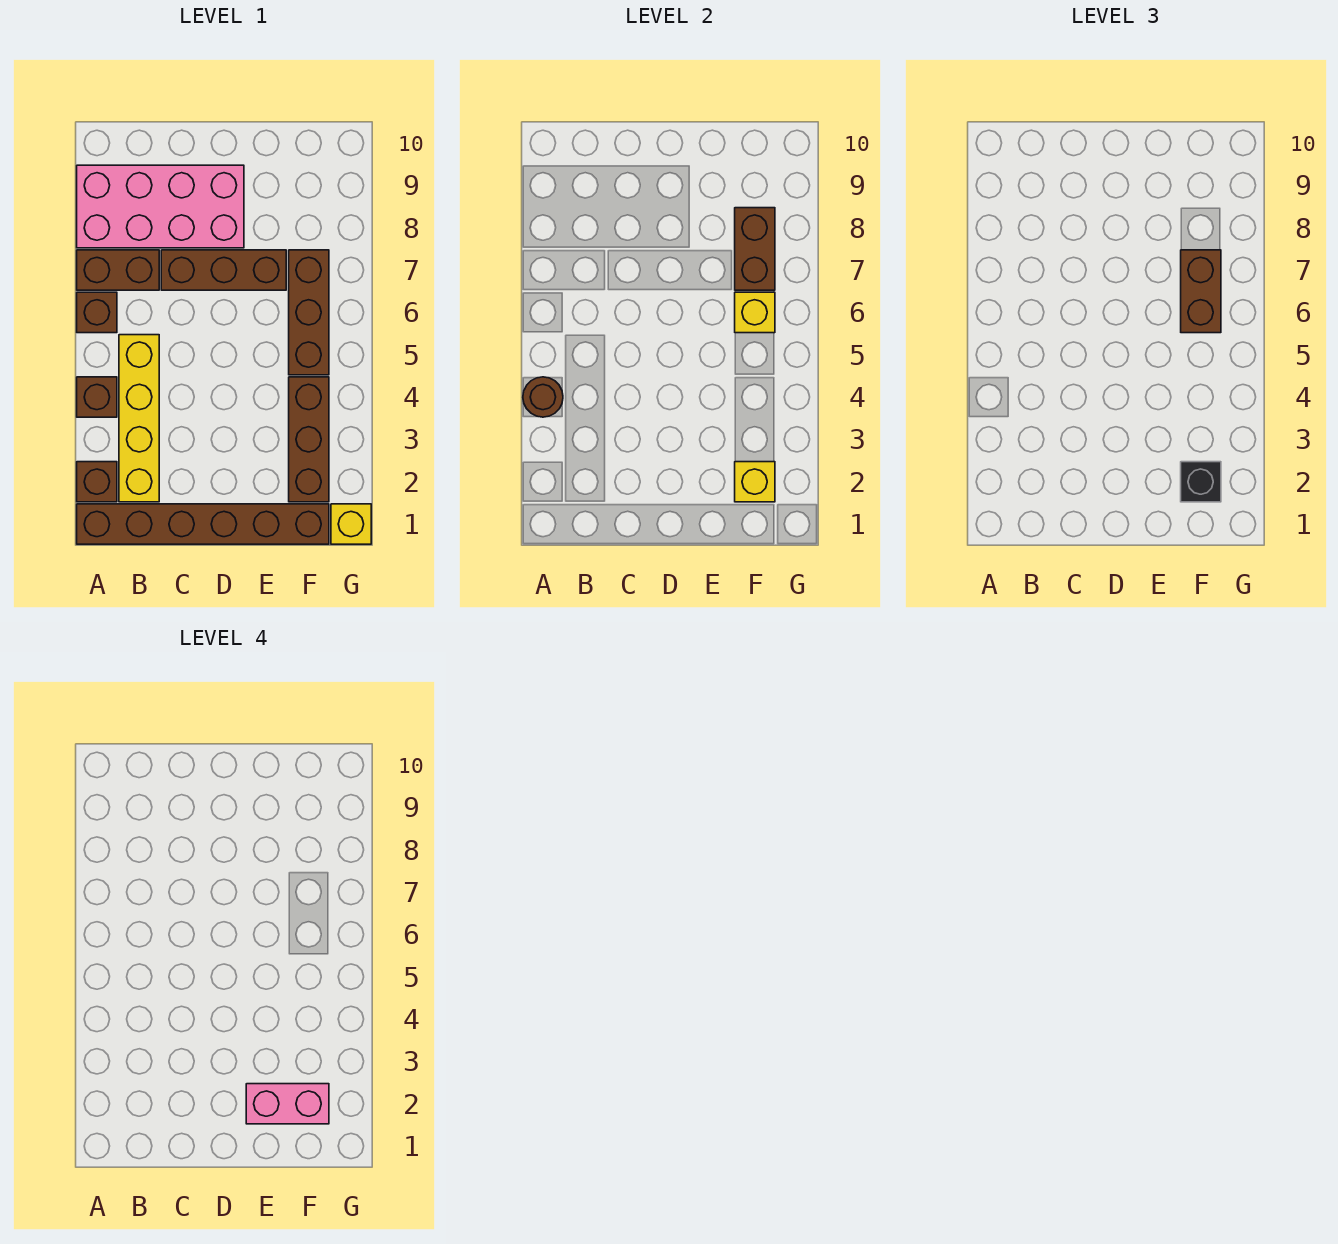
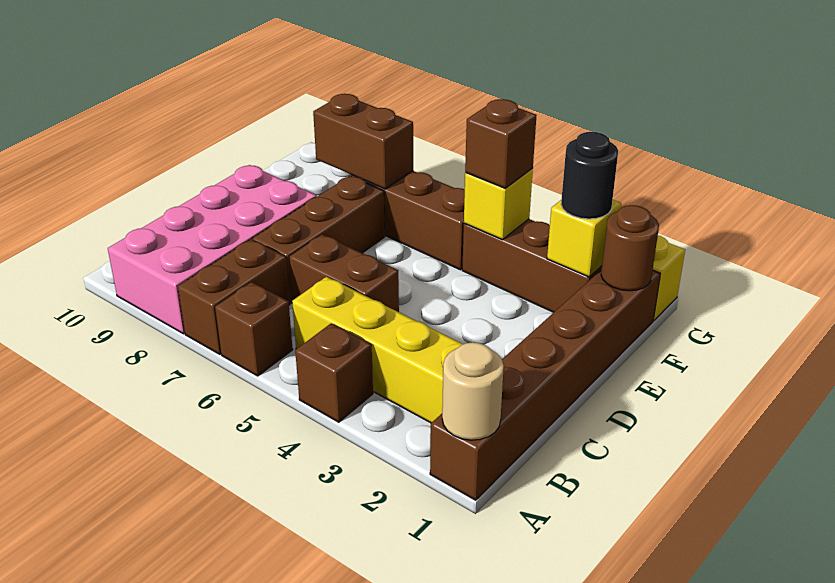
none -> tan 1x1 round brick [442,342,504,440]
brown 1x1 brick [77,462,117,502] -> brown 1x1 brick moved to [465,99,537,188]
brown 1x1 round brick [523,377,563,417] -> brown 1x1 round brick moved to [601,205,659,291]
pink 1x2 brick [246,1084,329,1124] -> none
black 1x1 brick [1181,462,1221,502] -> black 1x1 round brick [561,132,618,219]
yellow 1x1 brick [735,292,775,333] -> yellow 1x1 brick moved to [464,168,533,240]
brown 1x2 brick [1181,250,1221,333] -> brown 1x2 brick moved to [290,234,399,312]

